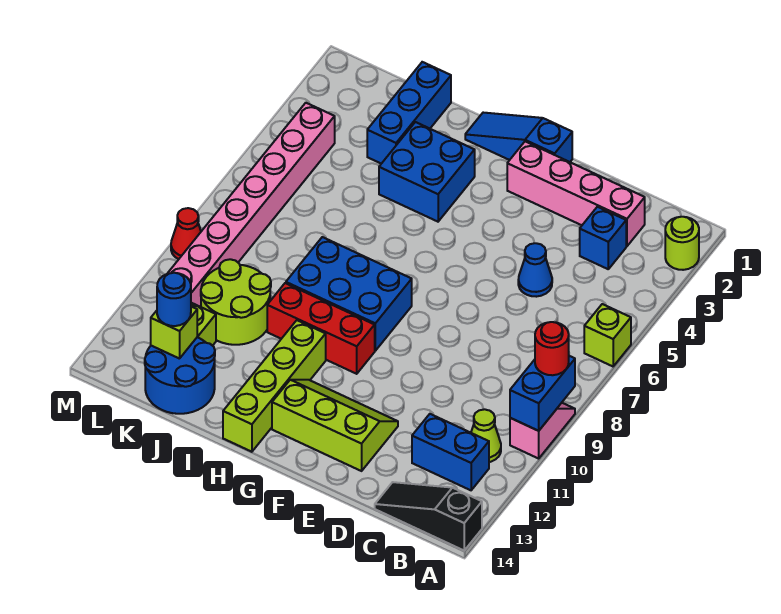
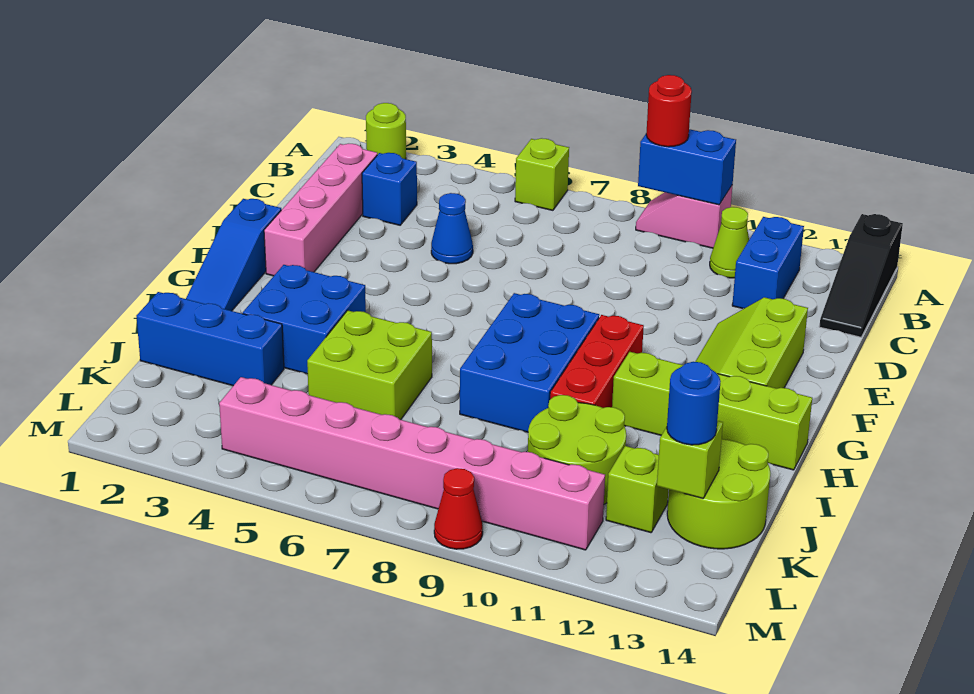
none -> lime 2x2 brick [307,310,432,420]
blue 2x2 round brick [145,337,215,414] -> lime 2x2 round brick [667,440,770,549]

